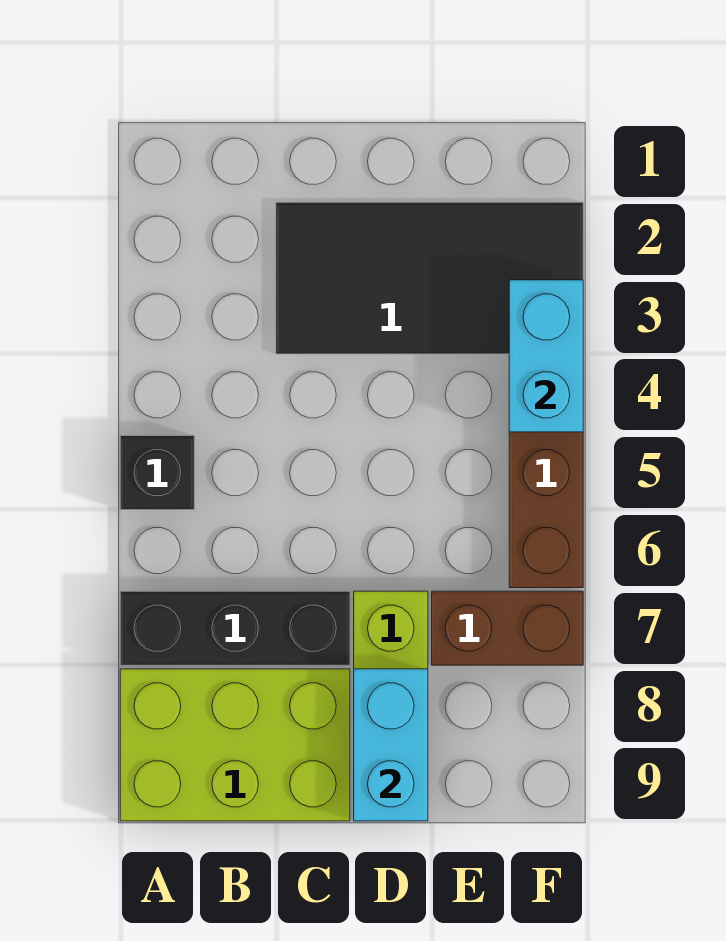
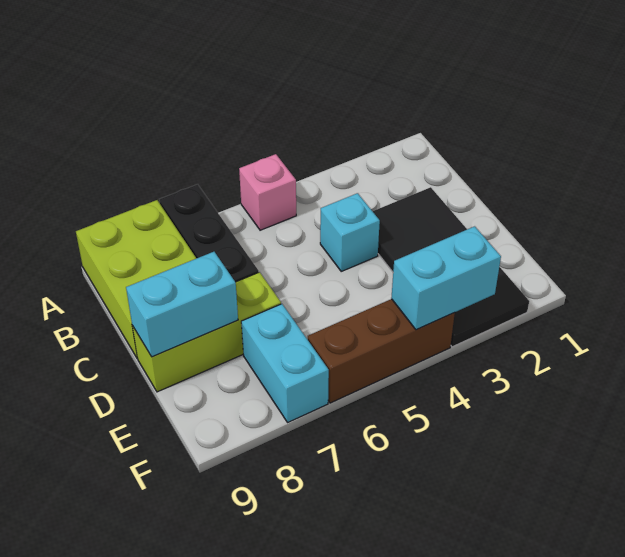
black 1x1 brick [120,436,194,510] -> pink 1x1 brick [239,154,296,230]
none -> cyan 1x1 brick [320,193,380,271]
brown 1x2 brick [432,591,583,665] -> cyan 1x2 brick [241,304,329,422]

